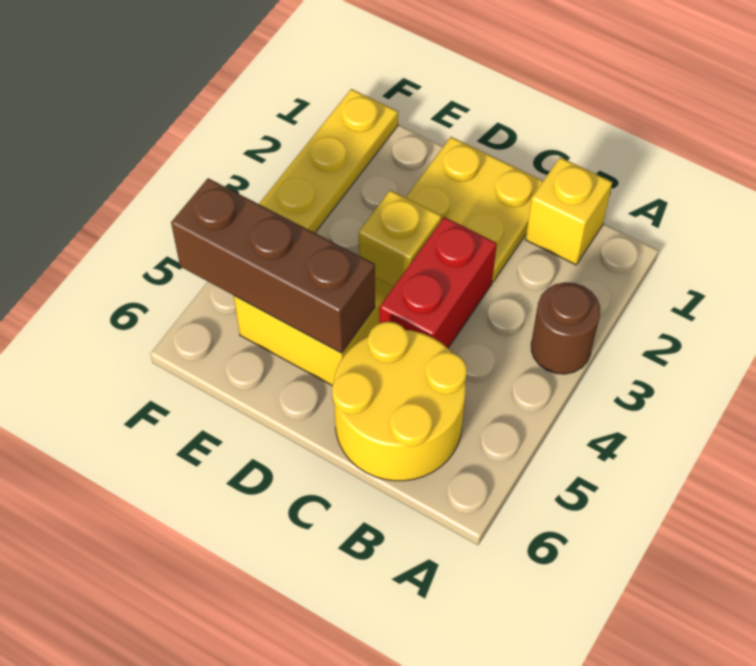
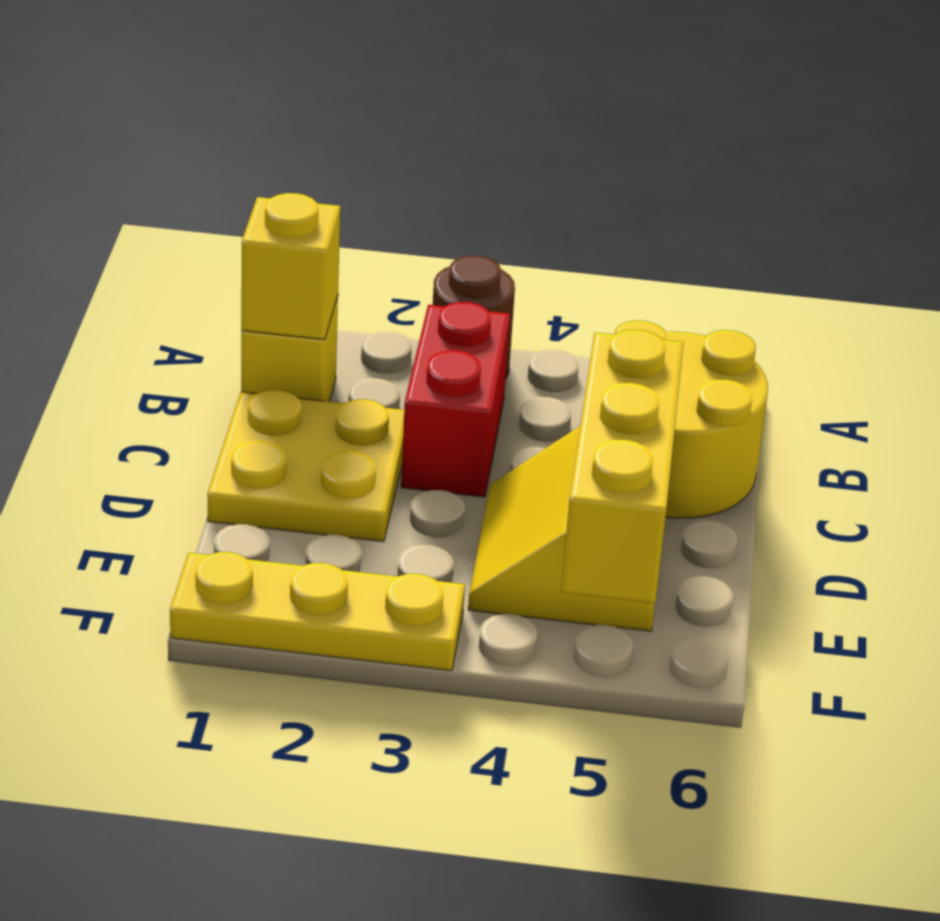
red 1x2 brick [379,217,497,348] -> red 1x2 brick turned to [401,302,510,497]
yellow 1x1 brick [359,190,442,287] -> yellow 1x1 brick moved to [241,193,340,340]
brown 1x3 brick [171,178,375,353] -> yellow 1x3 brick [561,330,684,603]

